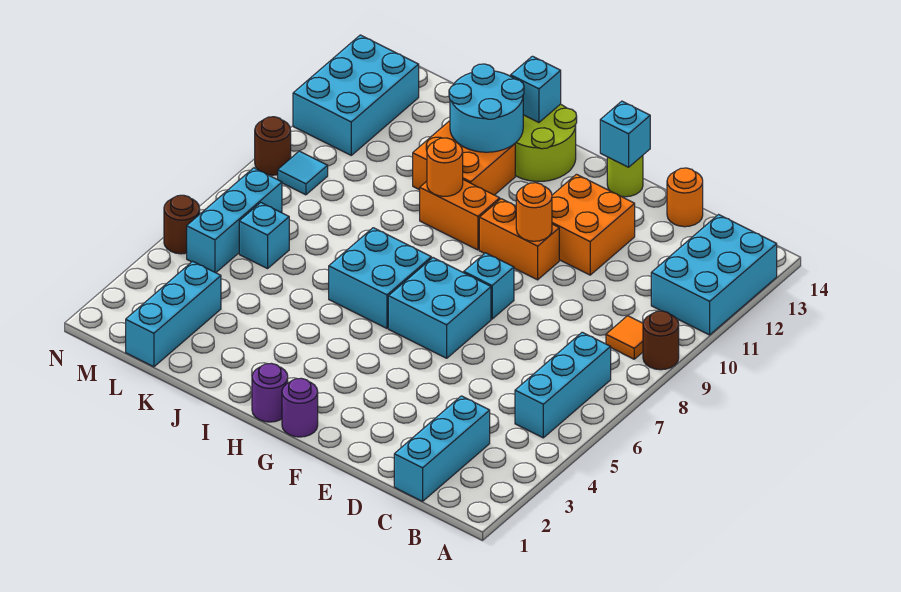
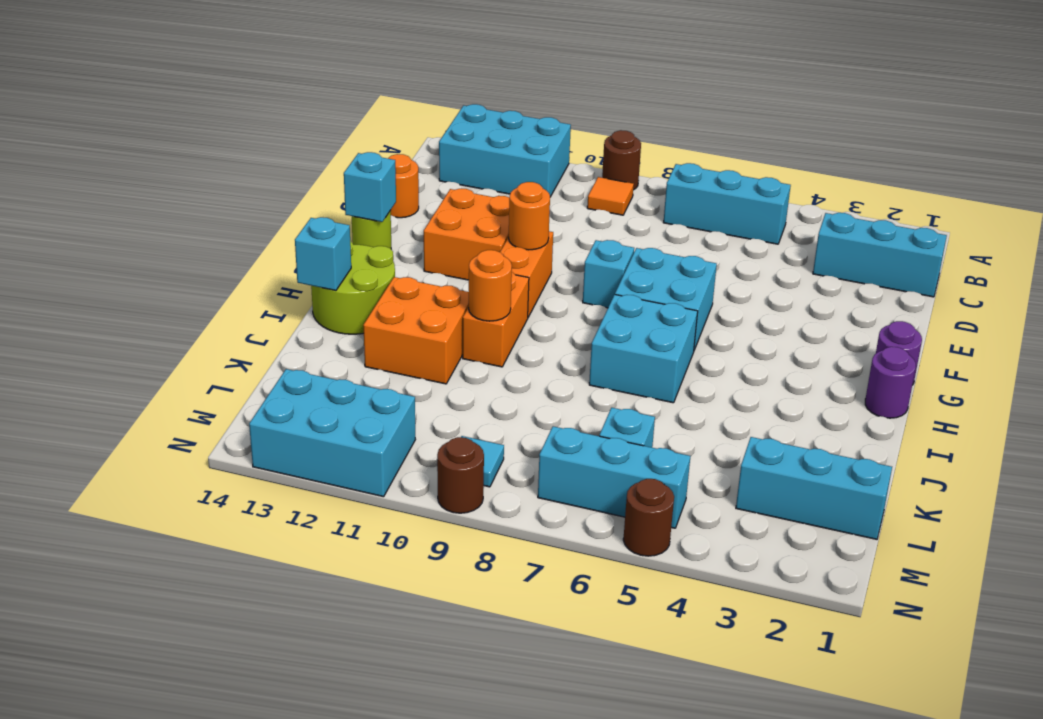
cyan 2x2 round brick [449,64,524,152] -> none

